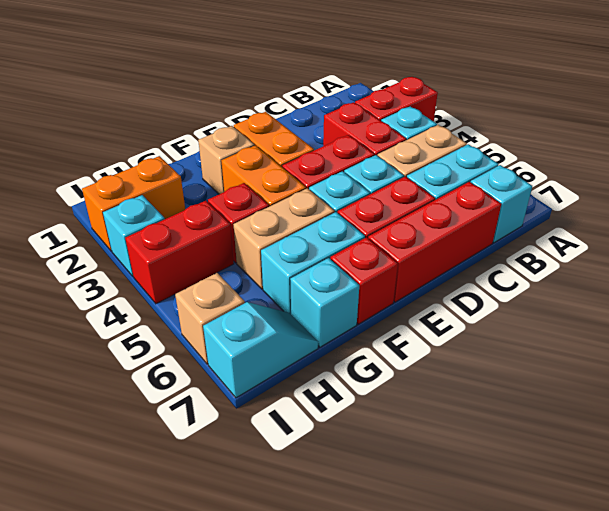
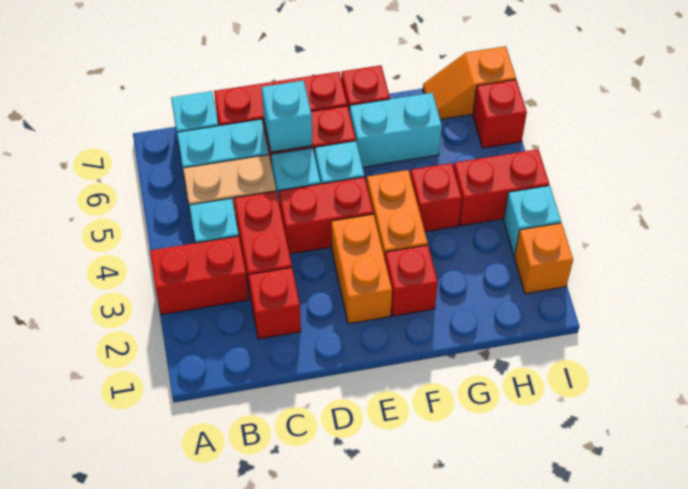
none -> red 1x1 brick [248,268,301,339]
tan 1x1 brick [198,126,254,194] -> red 1x1 brick [385,245,438,316]
tan 1x2 brick [233,188,335,289] -> none
cyan 1x1 brick [290,258,359,347] -> cyan 1x1 brick moved to [262,81,312,152]
orange 1x2 brick [82,156,185,251] -> orange 1x1 brick [514,223,573,294]
cyan 1x2 slope [203,302,318,398] -> orange 1x2 slope [423,46,516,119]
tan 1x1 brick [175,273,245,364] -> red 1x1 brick [473,80,527,148]

